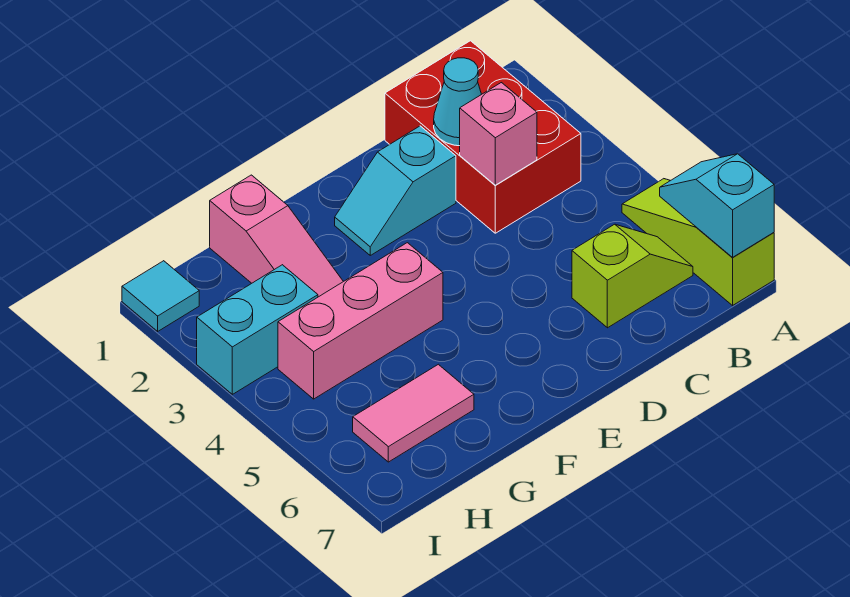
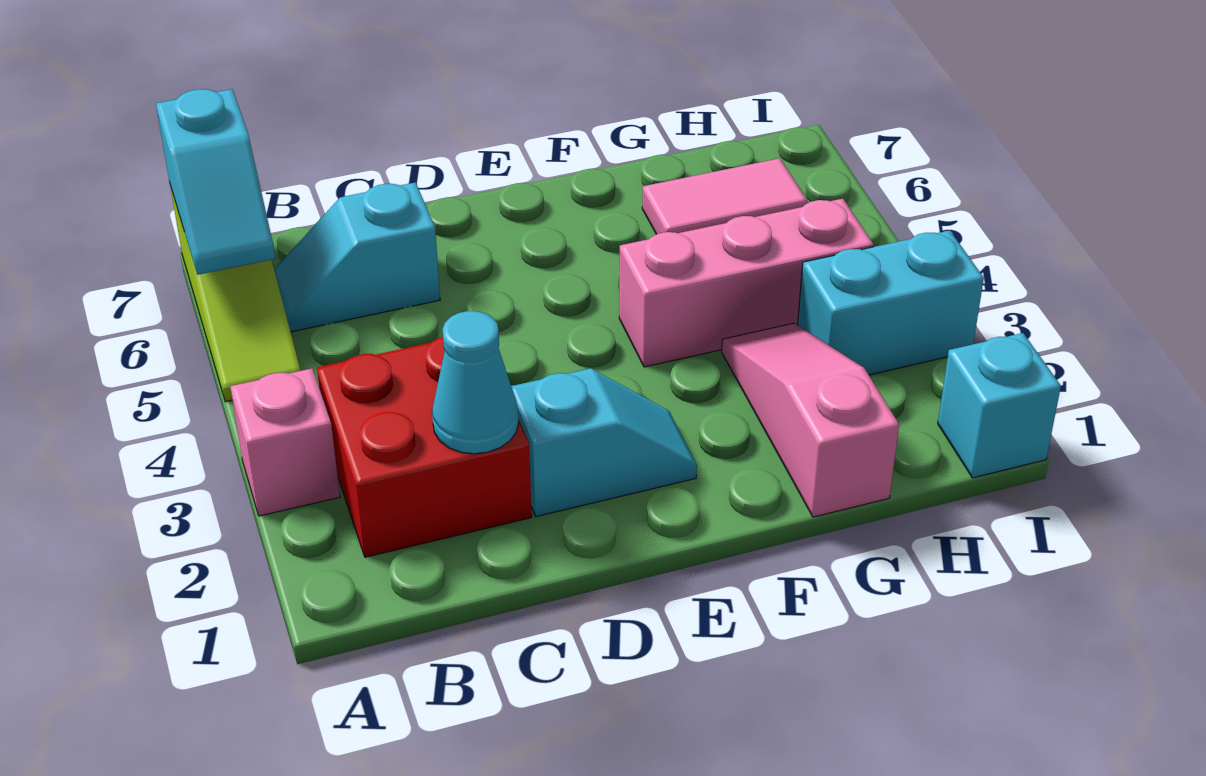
red 2x3 brick [385,41,581,233] -> red 2x2 brick [317,337,532,557]
lime 1x2 slope [572,224,693,328] -> cyan 1x2 slope [274,182,440,332]
pink 1x1 brick [460,83,537,185] -> pink 1x1 brick moved to [230,368,340,516]
cyan 1x1 tile [122,261,199,331] -> cyan 1x1 brick [938,333,1061,478]

